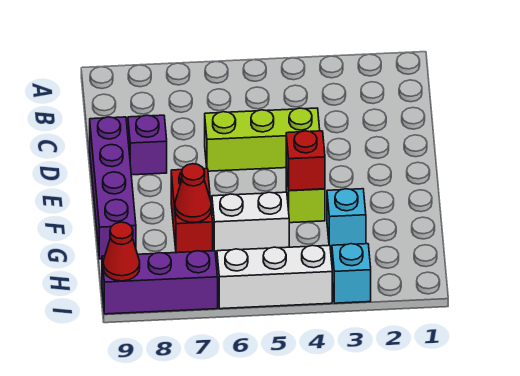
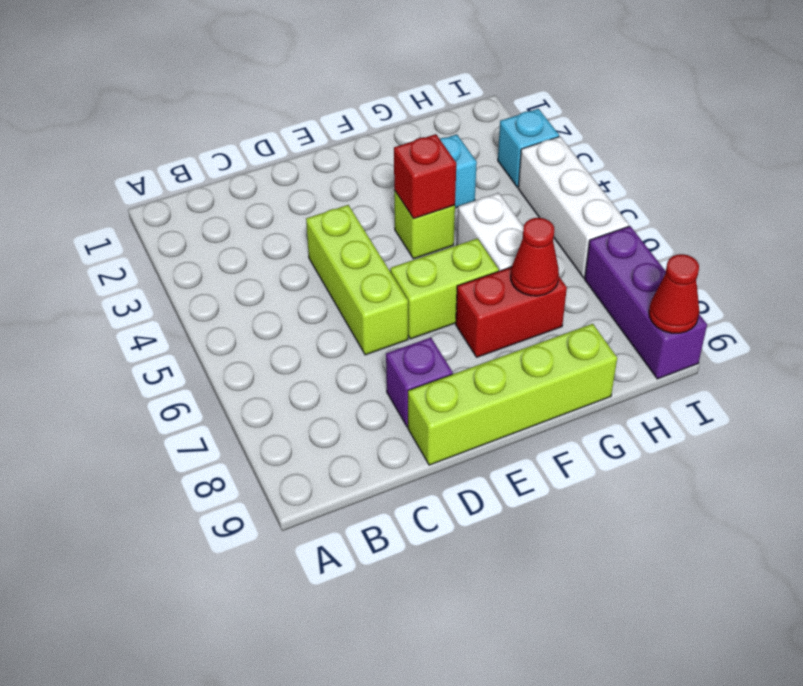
purple 1x4 brick [90,117,136,259] -> lime 1x4 brick [408,324,617,465]
none -> lime 1x2 brick [390,238,499,339]

